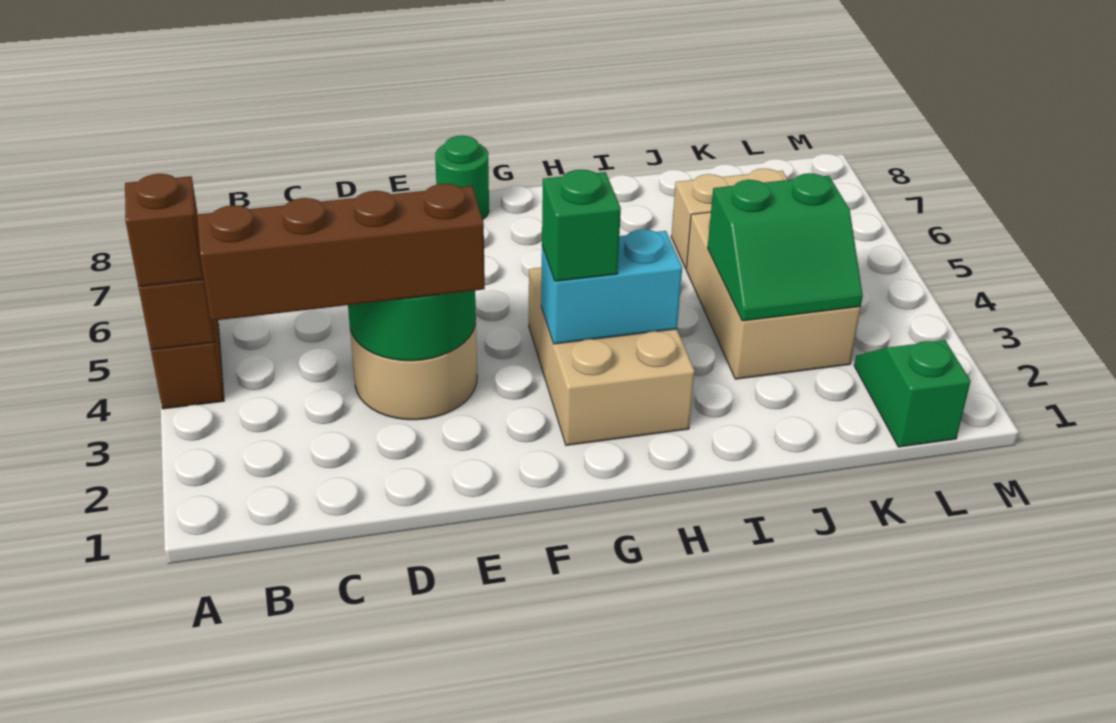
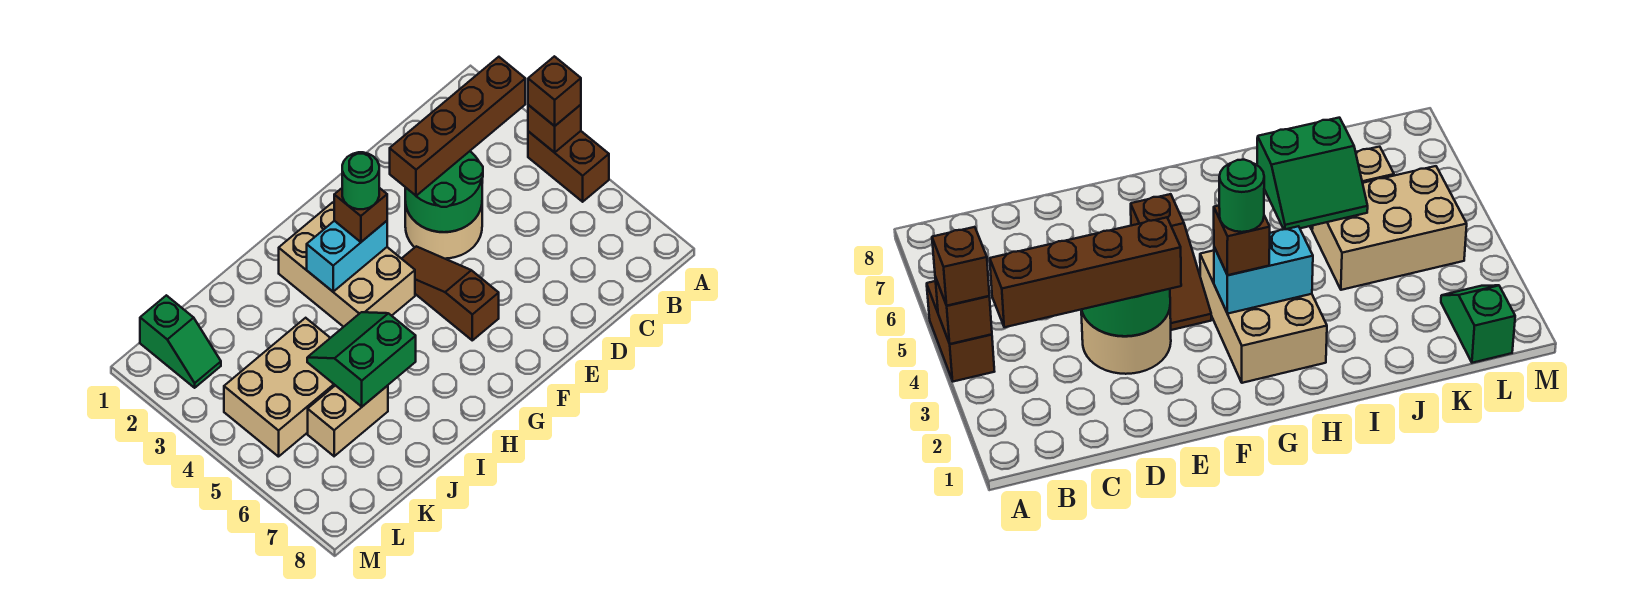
none -> brown 1x3 slope [402,246,499,340]
green 1x1 round brick [435,136,489,219] -> green 1x1 round brick moved to [342,152,379,209]
green 1x1 brick [542,170,621,281] -> brown 1x1 brick [334,188,387,242]
tan 2x3 brick [686,212,861,379] -> tan 2x3 brick turned to [224,318,335,457]
green 2x2 slope [708,173,863,321] -> green 2x2 slope moved to [307,312,416,407]

